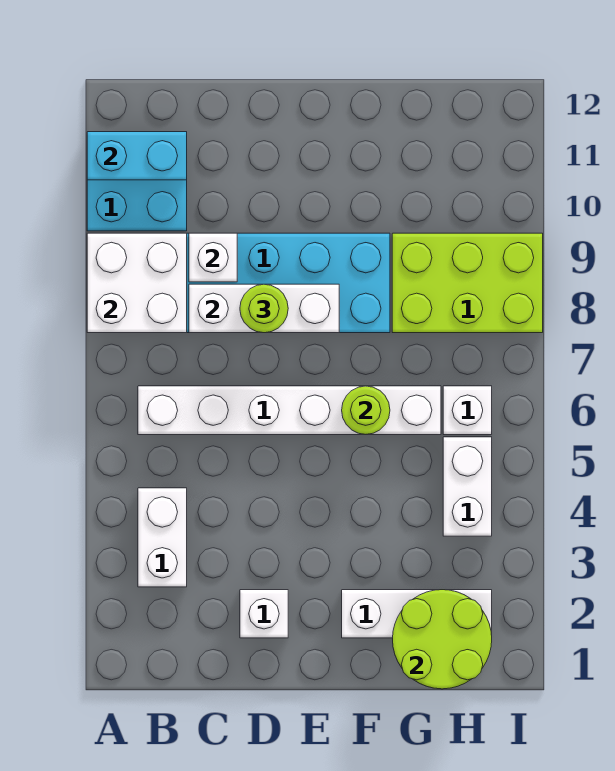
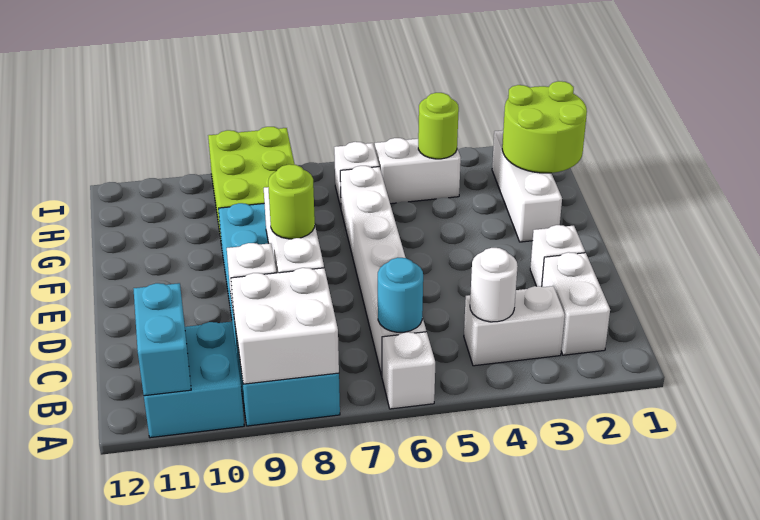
none -> white 1x1 brick [382,332,435,409]
none -> white 1x2 brick [542,252,610,355]
none -> white 1x1 round brick [470,248,518,322]
none -> cyan 1x1 round brick [378,258,423,332]
lime 1x1 round brick [342,386,390,435] -> lime 1x1 round brick moved to [418,93,459,159]

